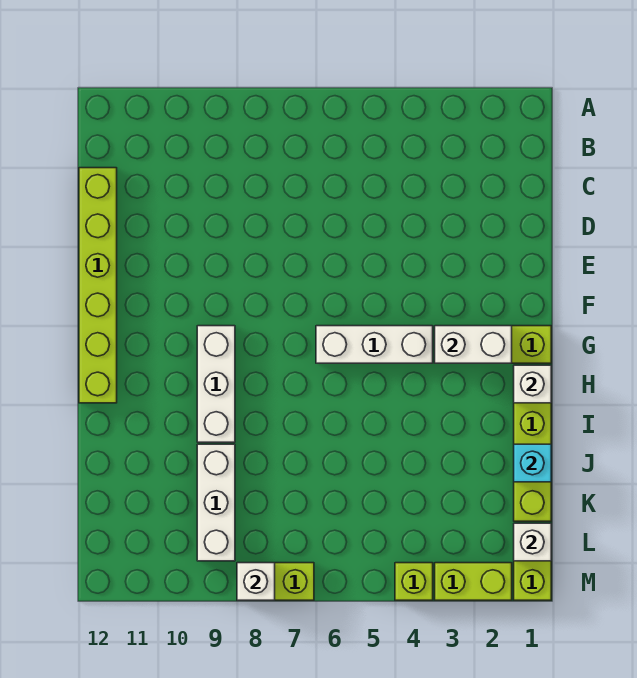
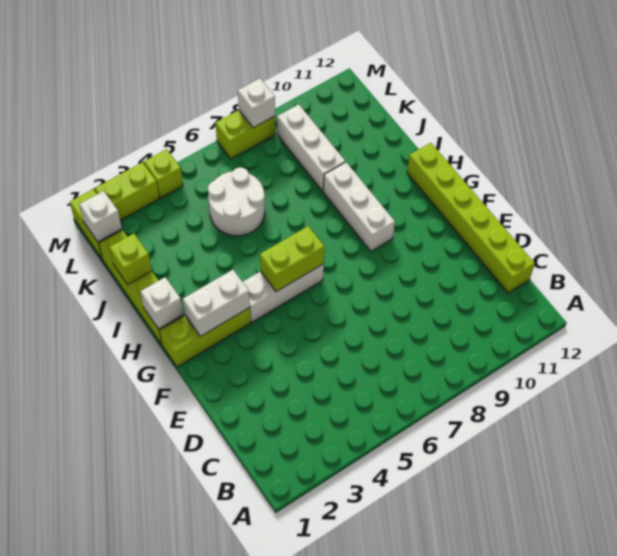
none -> lime 1x2 brick [260,226,325,292]
cyan 1x1 brick [514,444,551,482] -> lime 1x1 brick [109,234,152,284]
none -> white 2x2 round brick [208,167,265,236]

